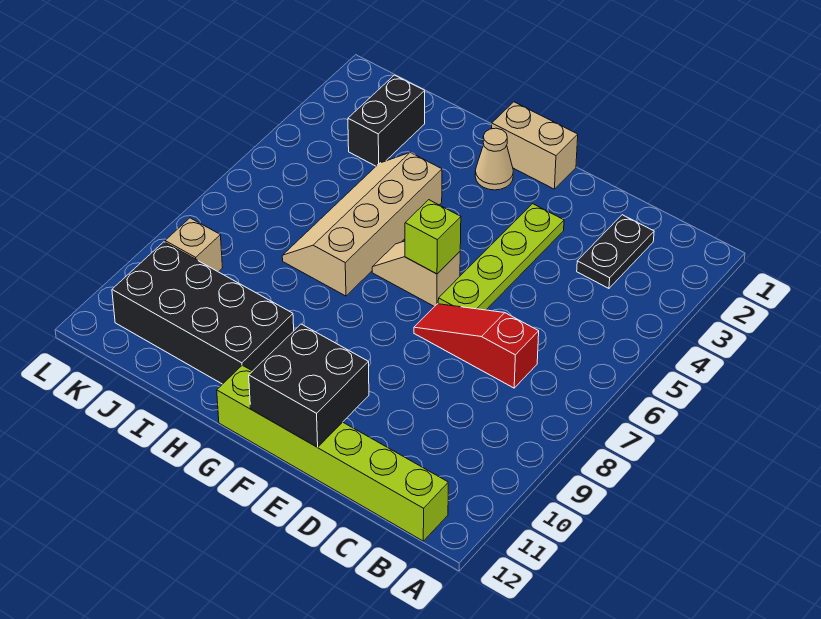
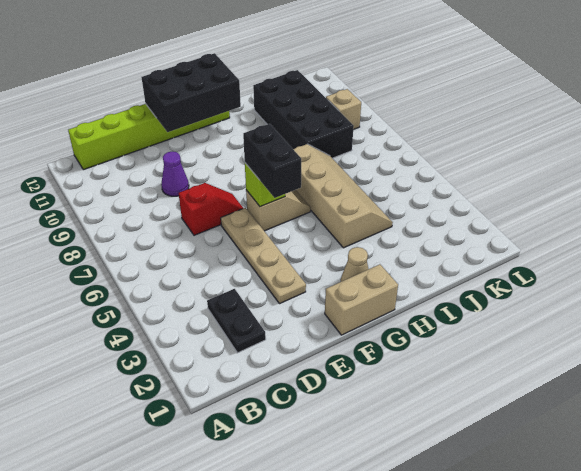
red 1x3 slope [414,304,539,388] -> red 1x2 slope [179,183,243,235]
none -> purple 1x1 cone [161,151,189,196]
lime 1x4 plate [438,204,564,310] -> tan 1x4 plate [221,208,306,304]
black 2x2 brick [249,324,369,447] -> black 2x3 brick [141,53,241,132]
black 2x4 brick [112,242,294,384] -> black 2x4 brick turned to [253,70,354,158]
black 1x2 brick [348,75,425,166] -> black 1x2 brick moved to [243,124,301,198]

